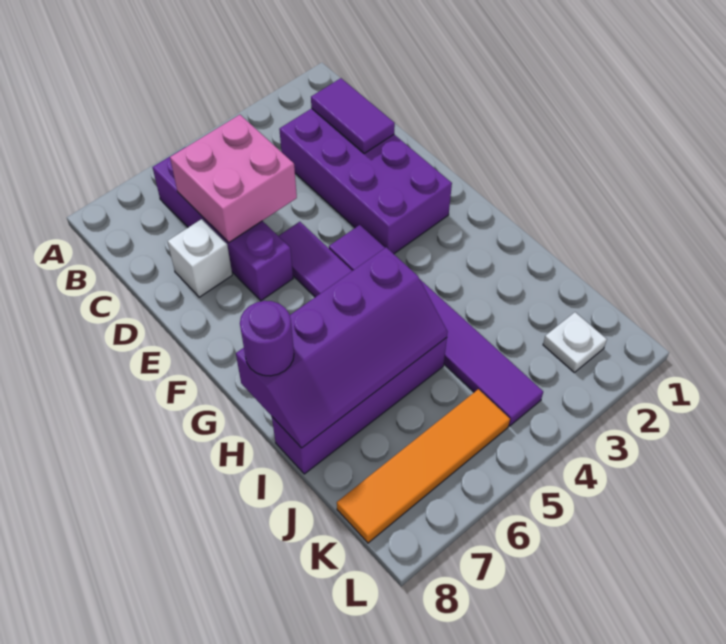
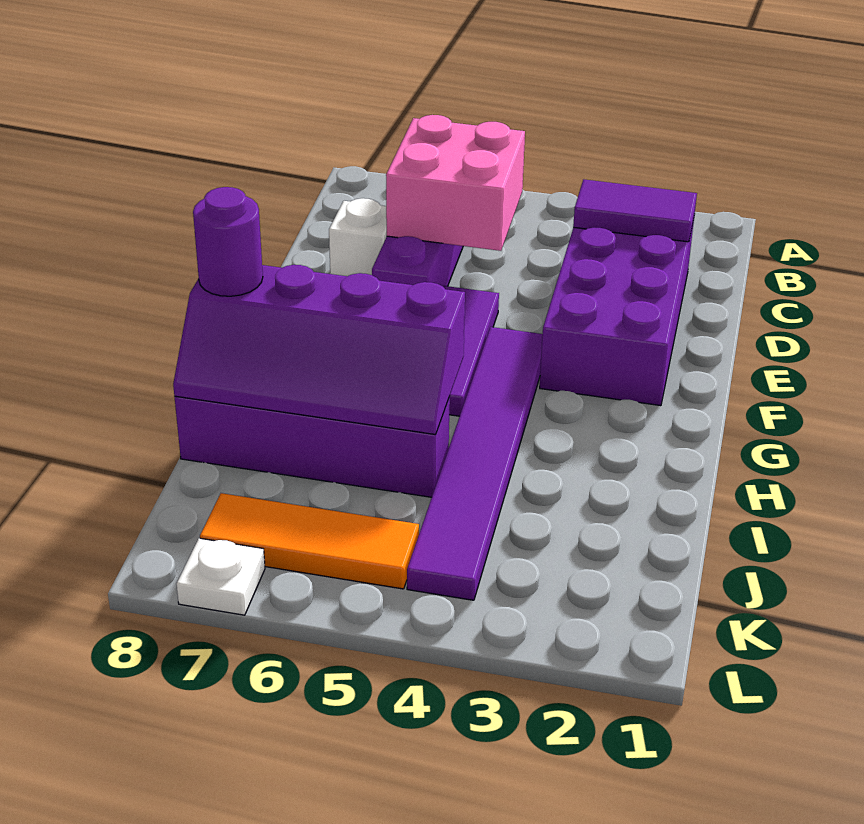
purple 1x2 tile [311,78,395,153] -> purple 1x2 tile turned to [573,179,697,242]
white 1x1 plate [543,312,607,372] -> white 1x1 plate moved to [176,538,265,615]
orange 1x4 tile [337,389,510,543] -> orange 1x3 tile [200,493,419,589]

